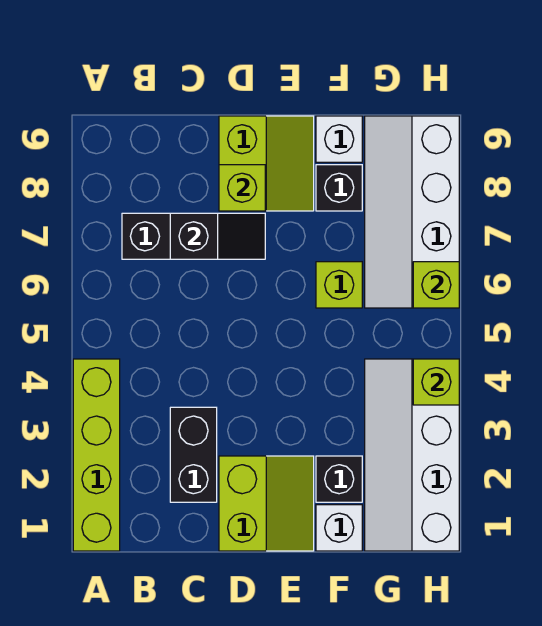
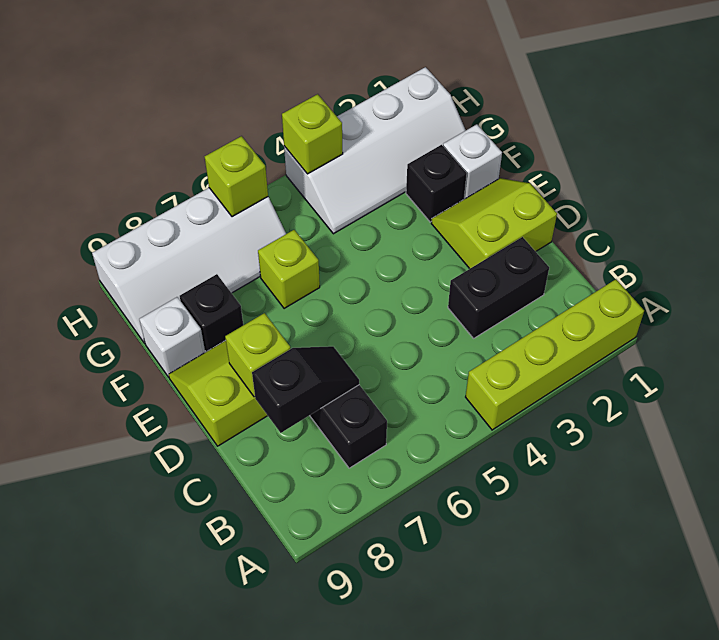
black 1x2 slope [170,213,265,259] -> black 1x2 slope turned to [252,346,359,433]

